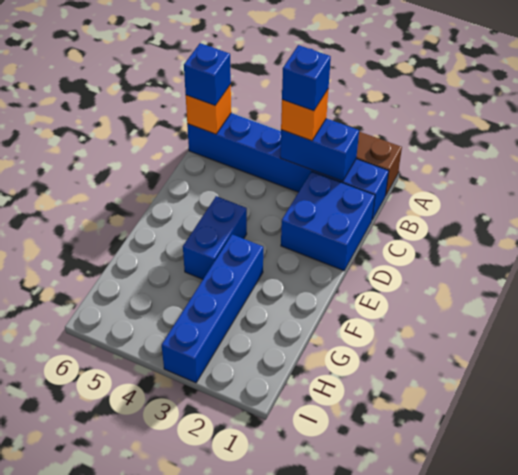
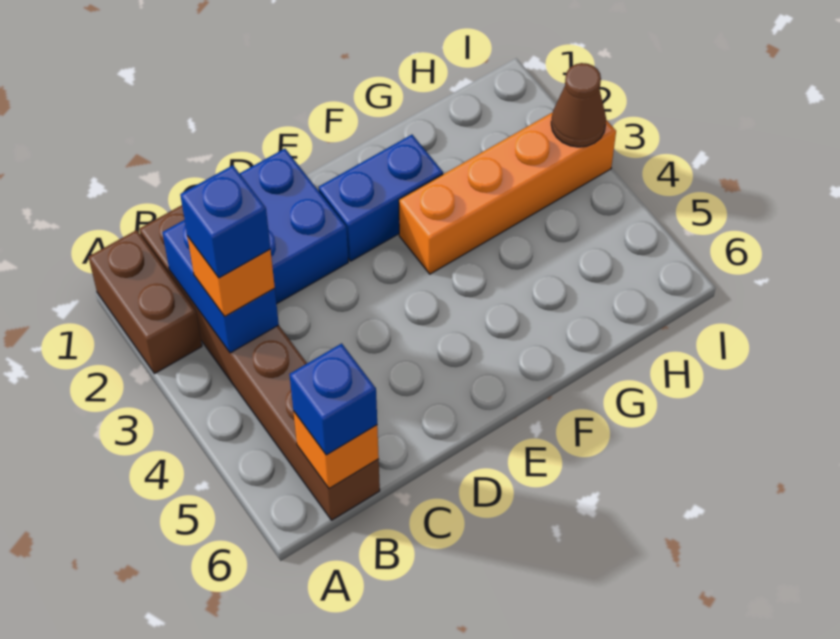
blue 1x6 brick [187,113,389,220] -> brown 1x6 brick [139,205,380,520]
blue 1x2 brick [183,196,247,279] -> blue 1x2 brick moved to [319,135,443,261]
blue 1x4 brick [162,234,263,383] -> orange 1x4 brick [399,112,616,274]
none -> brown 1x1 cone [551,63,606,147]

